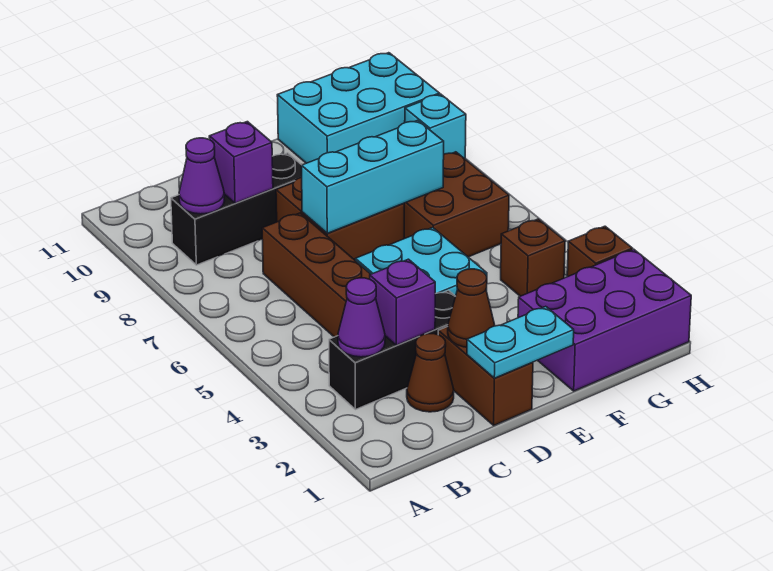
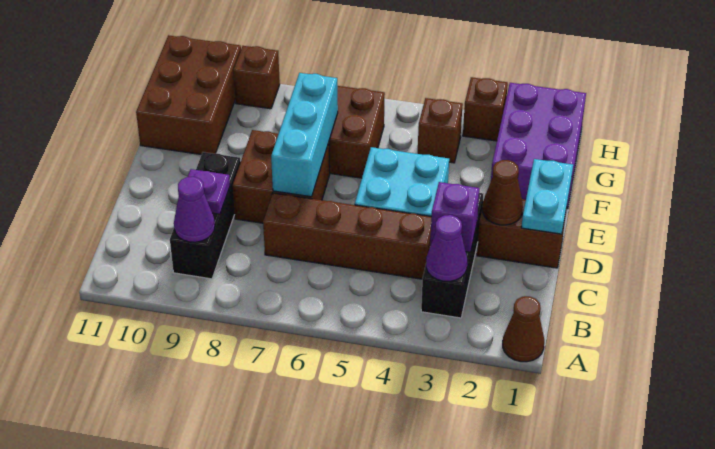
brown 1x1 cone [407,334,454,412] -> brown 1x1 cone moved to [503,296,544,362]
purple 1x1 brick [209,122,273,203] -> purple 1x1 plate [188,169,230,214]
cyan 2x3 brick [277,53,440,163] -> brown 2x3 brick [136,35,241,155]
cyan 1x1 brick [405,94,466,159] -> brown 1x1 brick [233,46,280,109]

